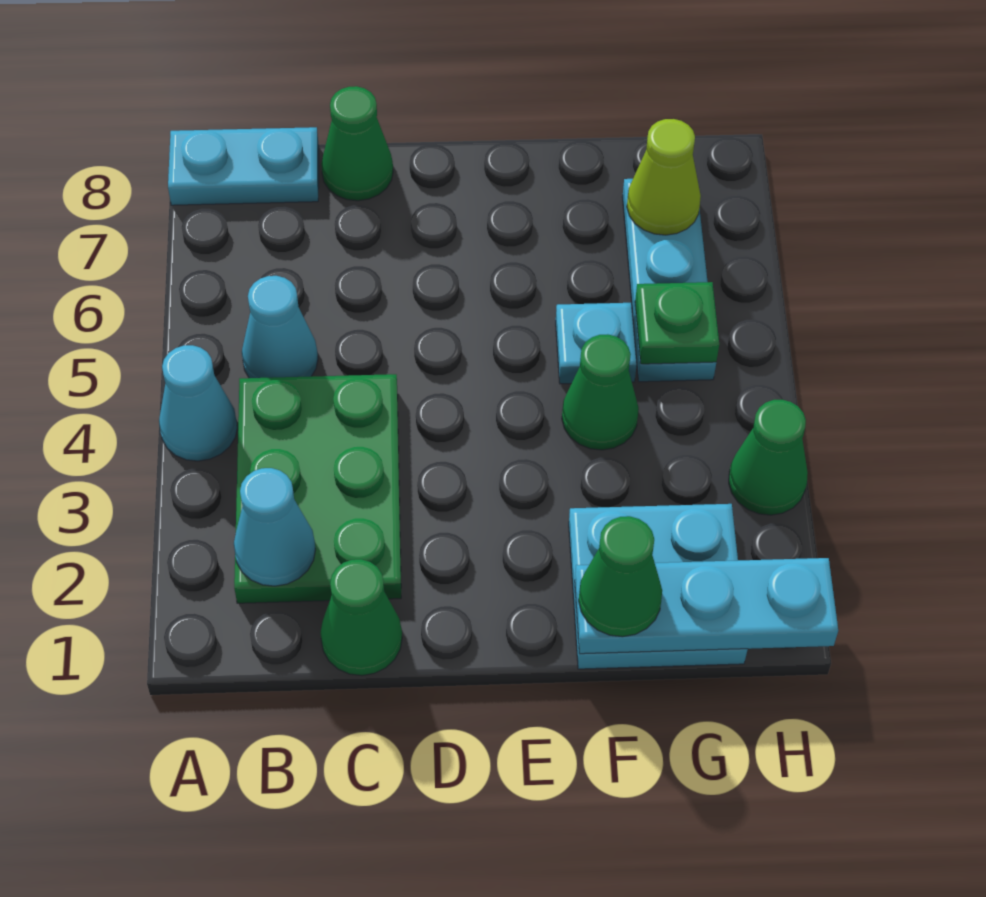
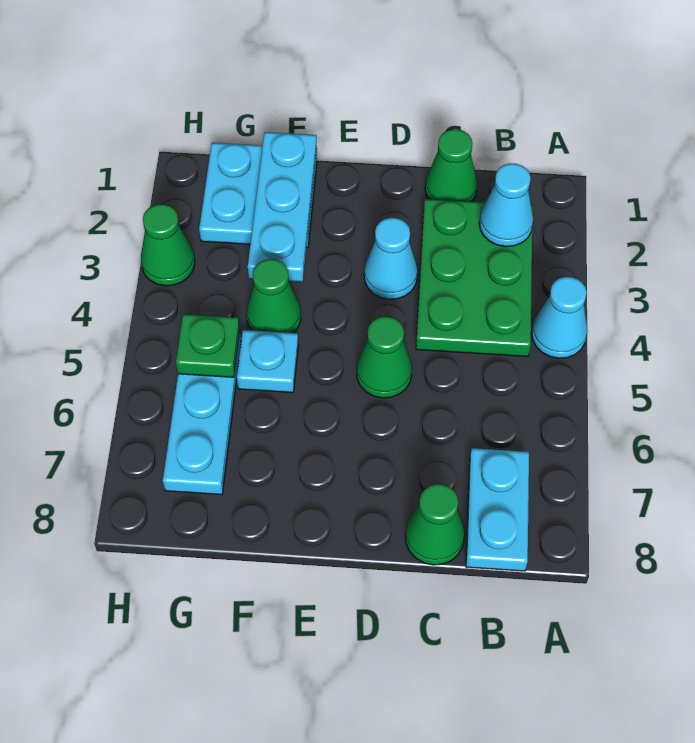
cyan 1x2 plate [168,127,319,205] -> cyan 1x2 plate turned to [466,448,529,571]
cyan 1x1 cone [242,276,318,378] -> cyan 1x1 cone moved to [364,218,418,299]
cyan 1x3 plate [575,558,838,654] -> cyan 1x3 plate turned to [248,132,317,282]
green 1x1 cone [579,516,662,637] -> green 1x1 cone moved to [357,316,412,398]
lime 1x1 cone [627,119,701,235] -> none

